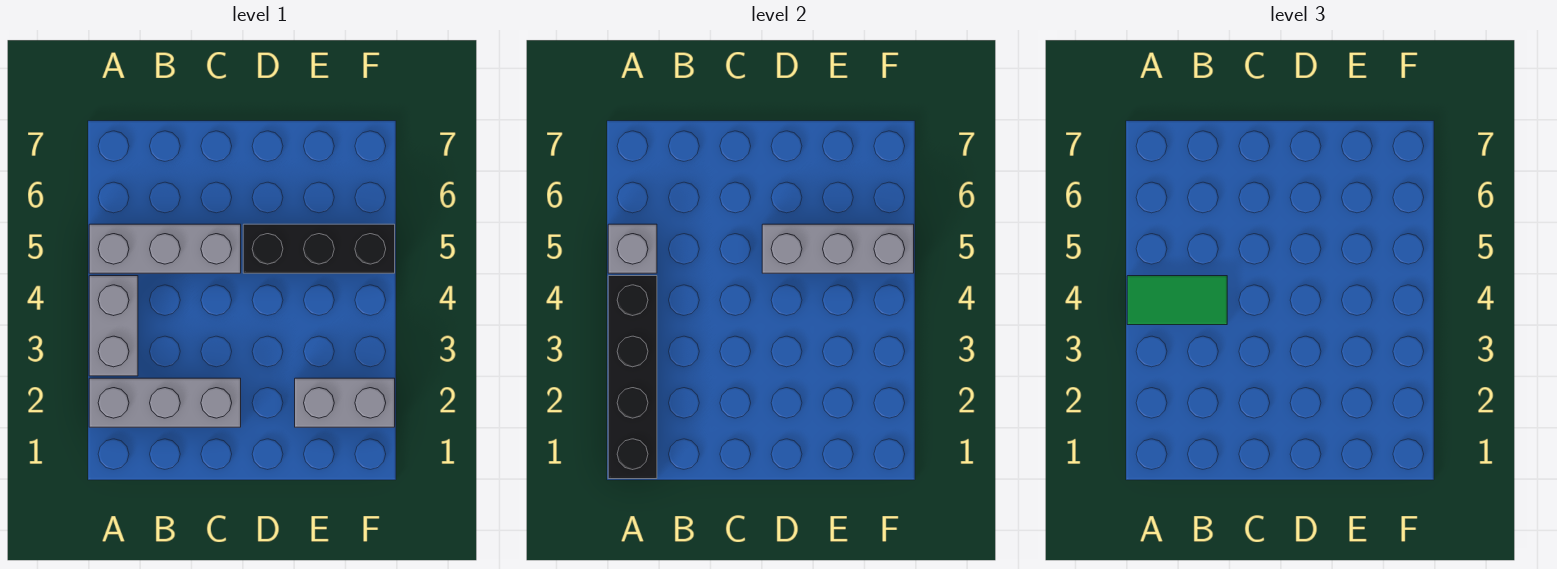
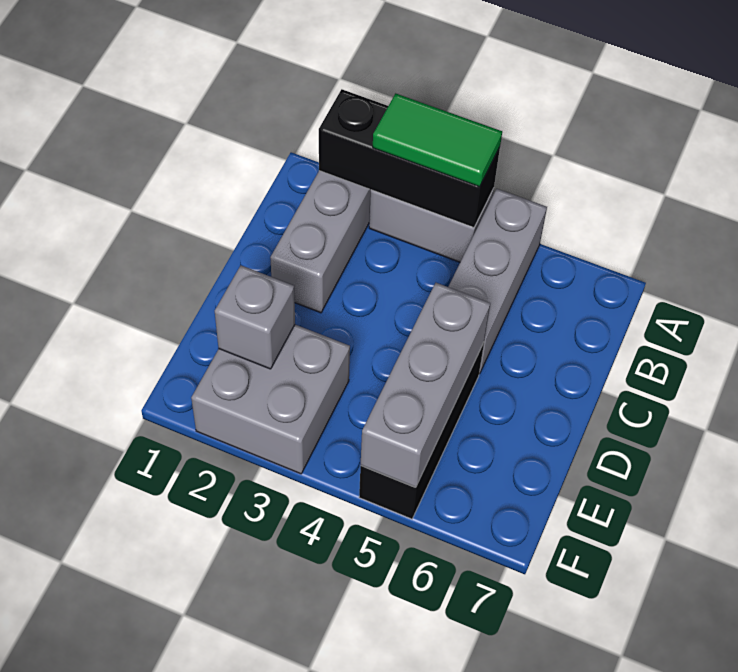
black 1x4 brick [608,276,657,479] -> black 1x3 brick [319,89,500,228]
green 1x2 tile [1127,276,1227,325] -> green 1x2 tile turned to [373,93,502,187]
grey 1x1 brick [608,224,657,273] -> grey 1x1 brick moved to [215,265,295,369]
grey 1x2 brick [295,378,395,427] -> grey 2x2 brick [191,325,350,474]

